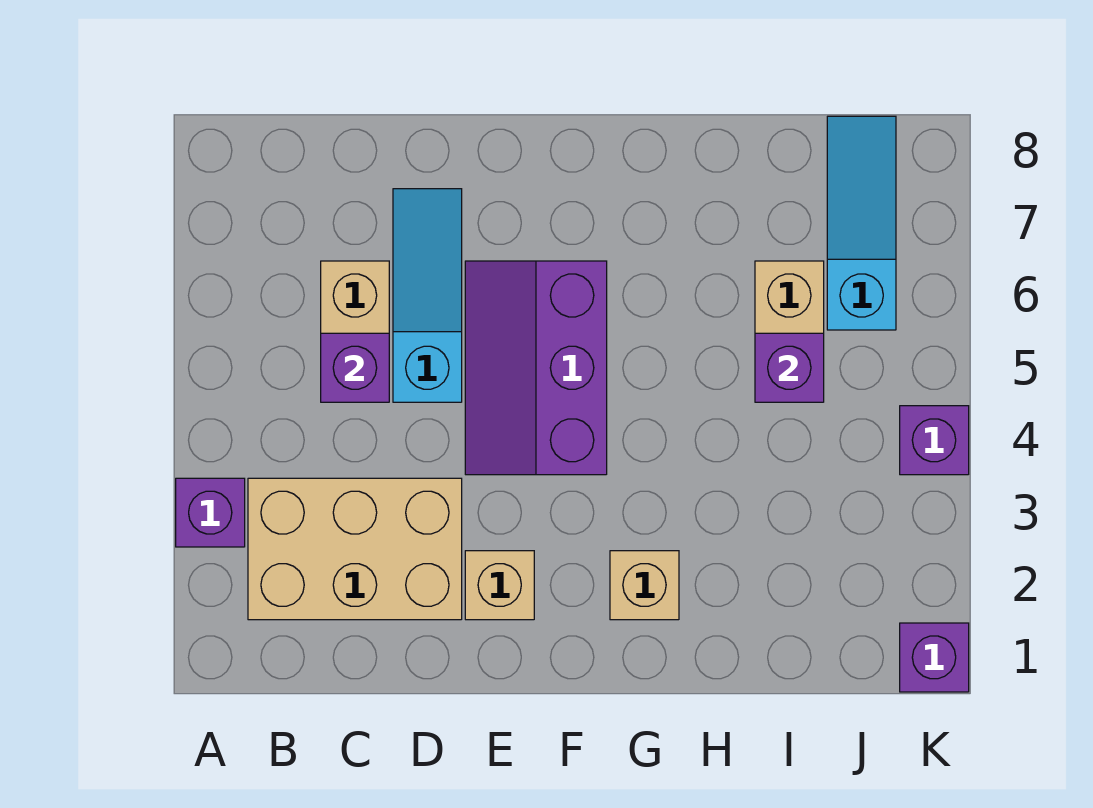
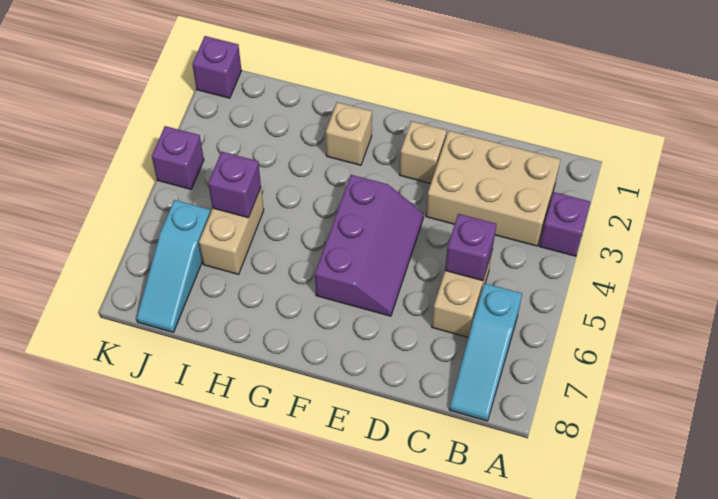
cyan 1x3 slope [393,189,462,402] -> cyan 1x3 slope moved to [449,283,522,421]

